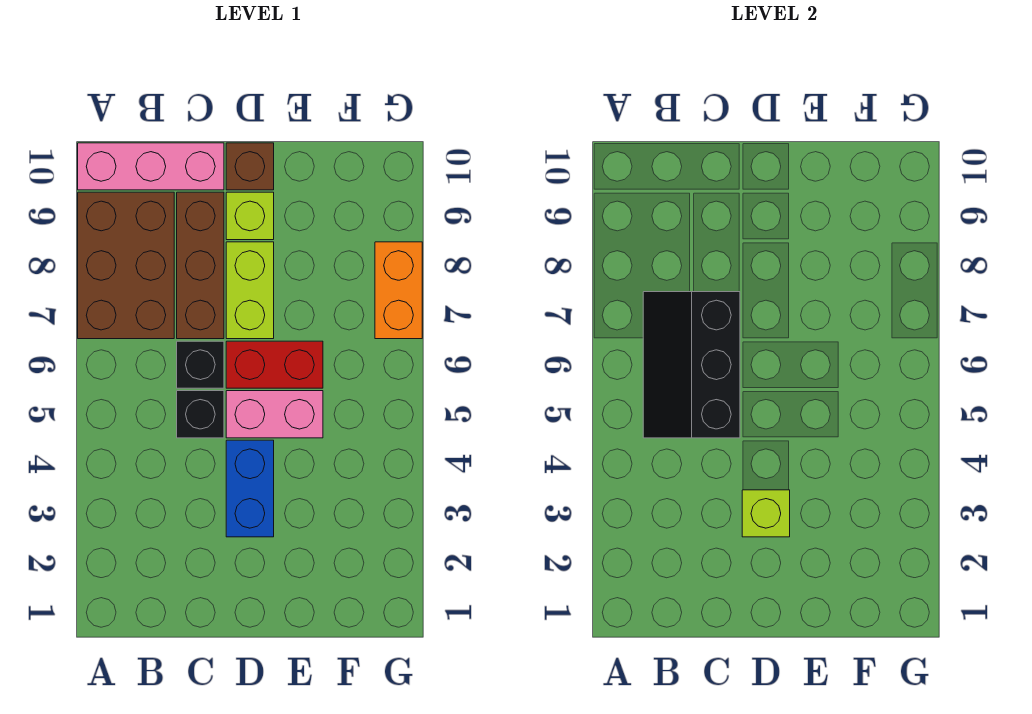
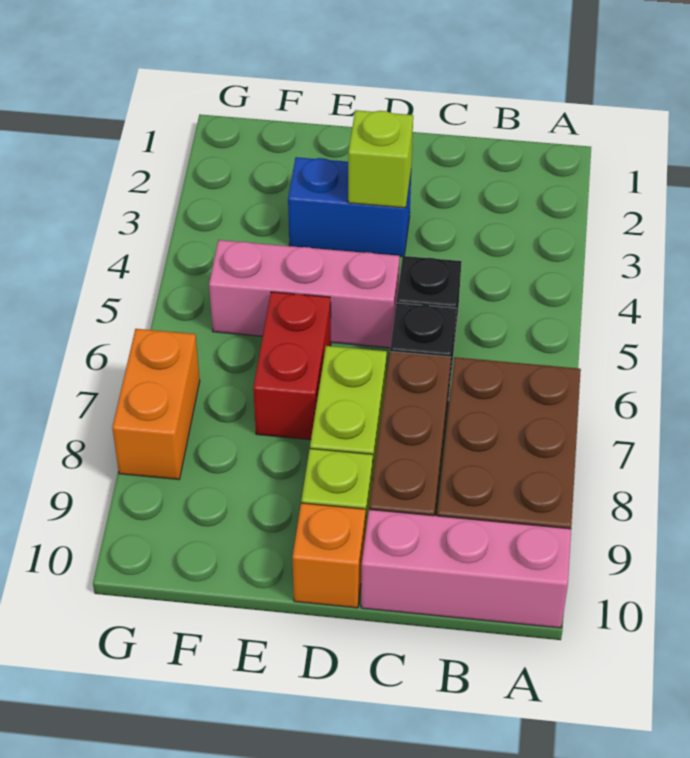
black 2x3 slope [643,292,740,438] -> none
blue 1x2 brick [226,440,274,537] -> blue 1x2 brick turned to [288,157,411,257]
pink 1x2 brick [226,391,323,438] -> pink 1x3 brick [209,240,400,348]
red 1x2 brick [226,341,323,388] -> red 1x2 brick turned to [253,292,331,440]
brown 1x1 brick [226,143,274,190] -> orange 1x1 brick [292,503,366,608]

